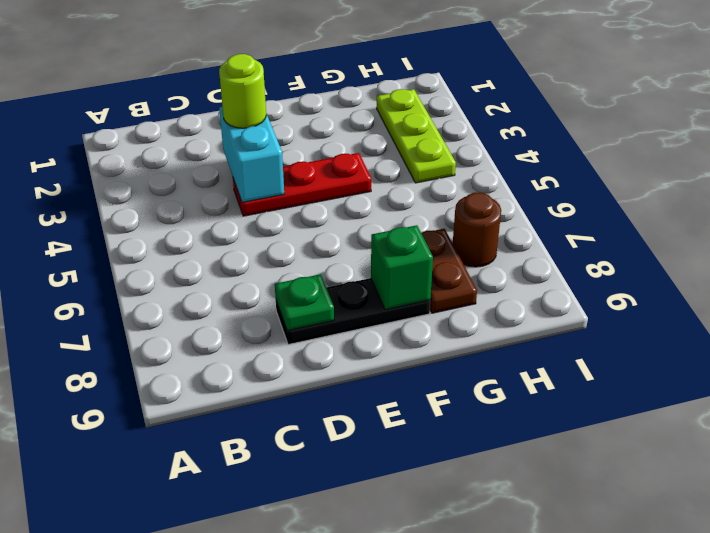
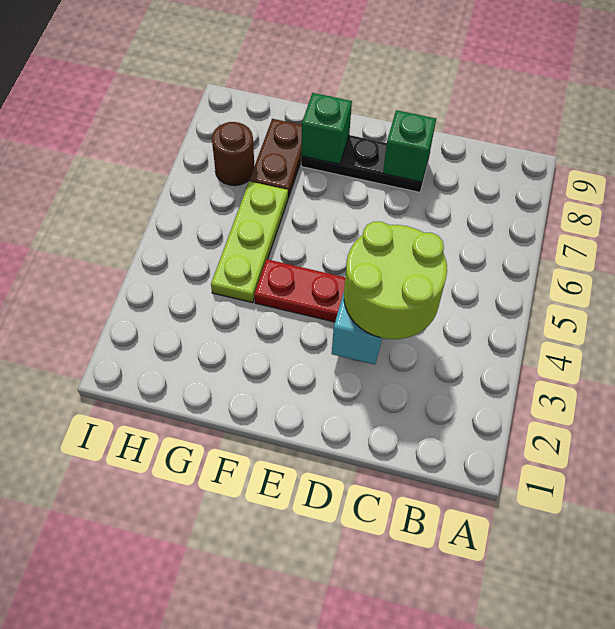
lime 1x1 round brick [219,54,266,128] -> lime 2x2 round brick [344,222,447,339]
green 1x1 plate [275,274,334,331] -> green 1x1 brick [383,110,436,182]
lime 1x3 plate [377,89,456,183] -> lime 1x3 plate moved to [211,181,288,303]

